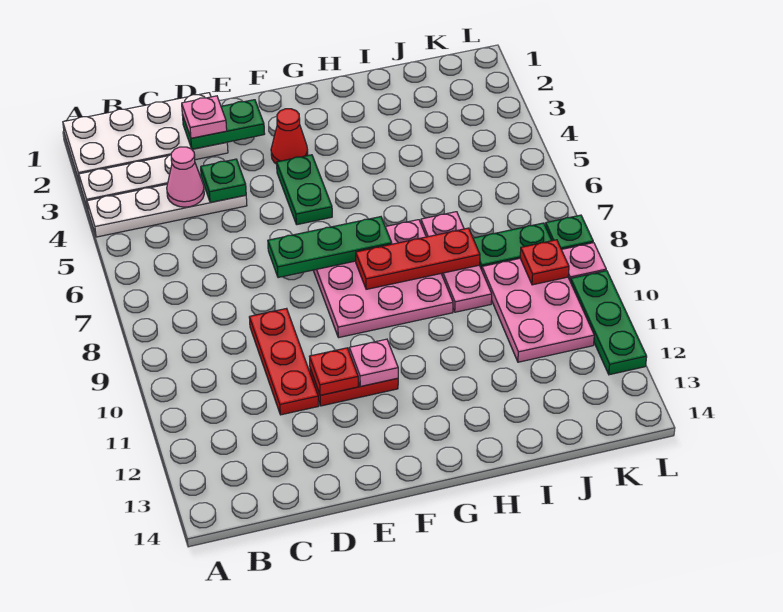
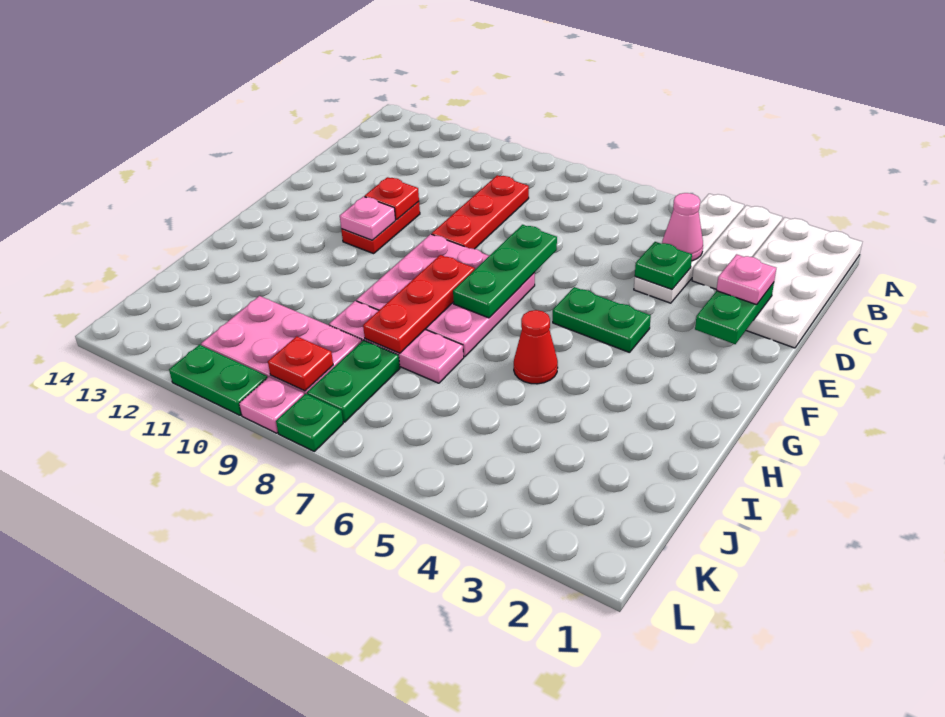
red 1x3 plate [249,308,319,415] -> red 1x3 plate turned to [432,175,529,249]
red 1x1 cone [271,109,308,164] -> red 1x1 cone moved to [514,310,558,384]
green 1x3 plate [571,271,647,375] -> green 1x2 plate [169,345,268,415]

